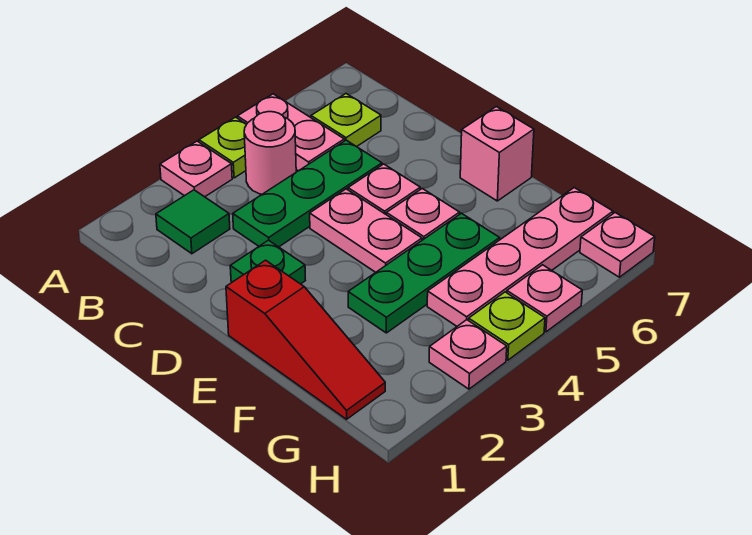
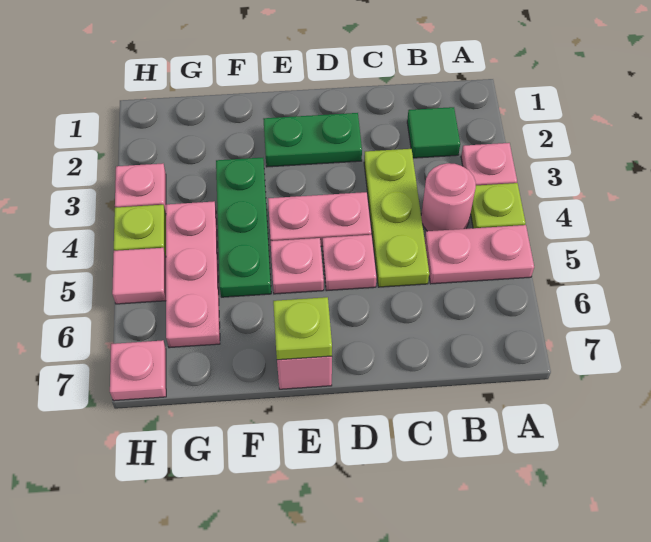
lime 1x1 plate [311,94,381,147] -> lime 1x1 plate moved to [273,297,332,360]
green 1x3 plate [233,140,382,247] -> lime 1x3 plate [364,149,429,287]
green 1x1 plate [230,240,305,284] -> green 1x2 plate [263,113,362,167]
red 1x3 slope [226,260,385,419] -> none
pink 1x4 plate [427,188,613,326] -> pink 1x3 plate [166,202,220,348]
pink 1x1 plate [507,265,582,332] -> pink 1x1 tile [112,248,166,304]

